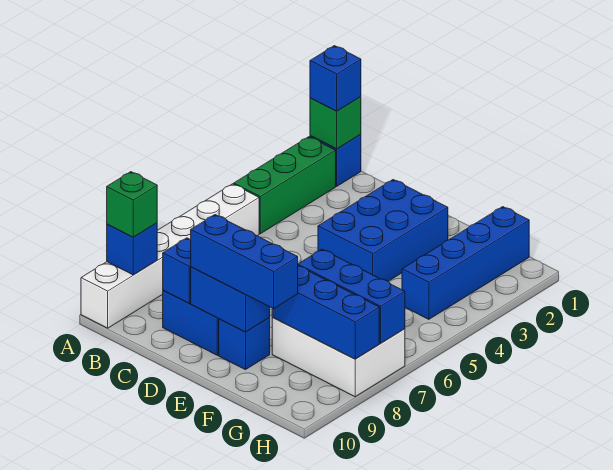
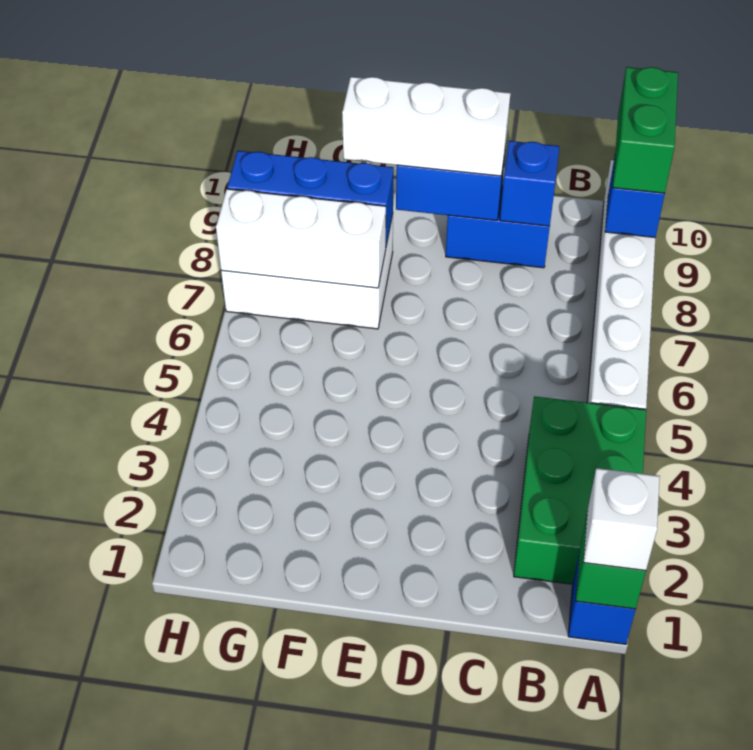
blue 1x1 brick [310,46,361,111] -> white 1x1 brick [584,468,660,571]
green 1x3 brick [234,137,336,234] -> green 2x3 brick [514,396,646,584]
green 1x1 brick [107,172,157,237] -> green 1x2 brick [613,67,678,194]
blue 2x3 brick [318,180,448,281] -> none
blue 1x3 brick [191,215,298,309] -> white 1x3 brick [342,77,511,176]
blue 1x1 brick [219,318,270,370] -> none
blue 1x3 brick [298,249,405,343] -> white 1x3 brick [216,189,386,288]
blue 1x4 brick [402,207,529,319] -> none

